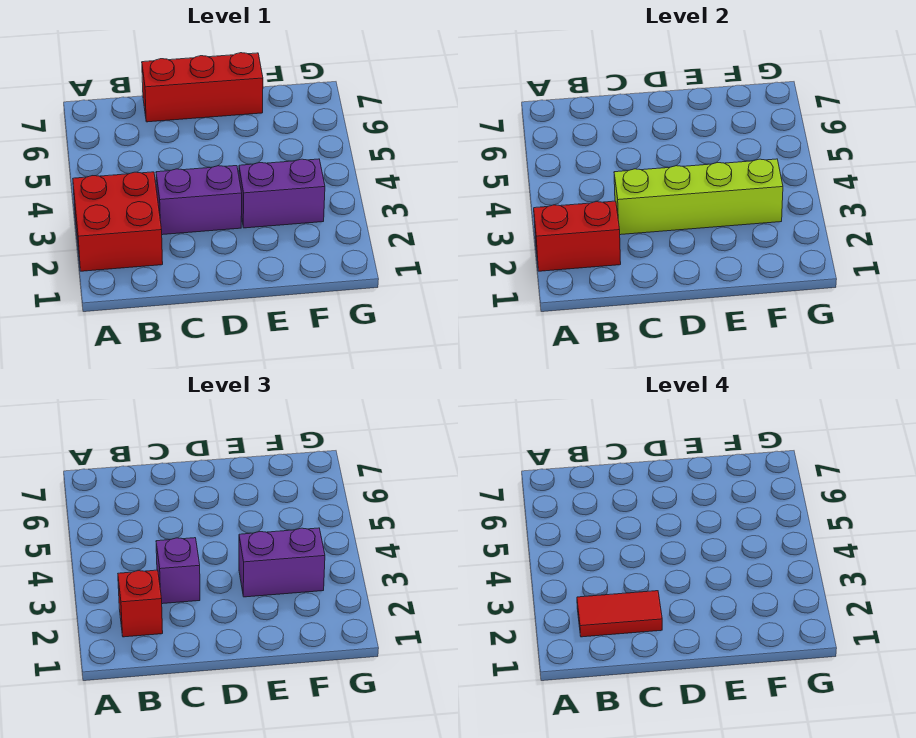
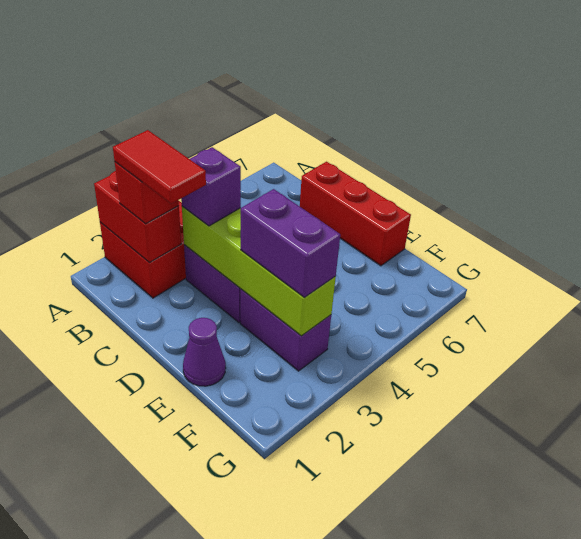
none -> purple 1x1 cone [183,318,226,386]

